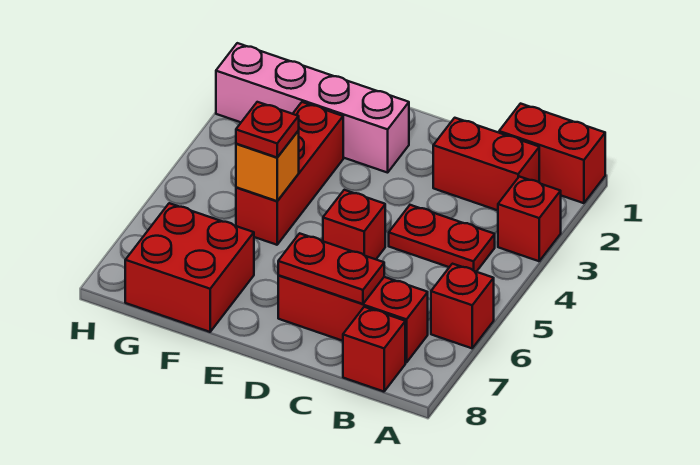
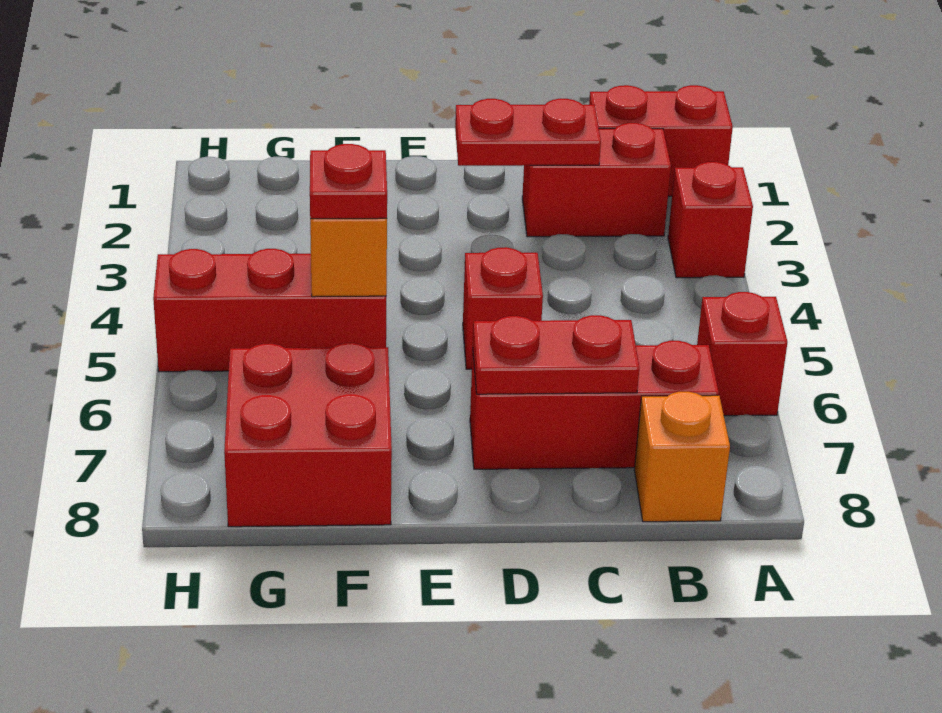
red 1x2 plate [389,205,495,272] -> red 1x2 plate moved to [455,99,601,166]
red 1x1 brick [343,307,405,392] -> orange 1x1 brick [634,392,730,522]
pink 1x4 brick [216,43,409,173] -> none
red 1x3 brick [236,102,343,245] -> red 1x3 brick turned to [153,249,386,372]

